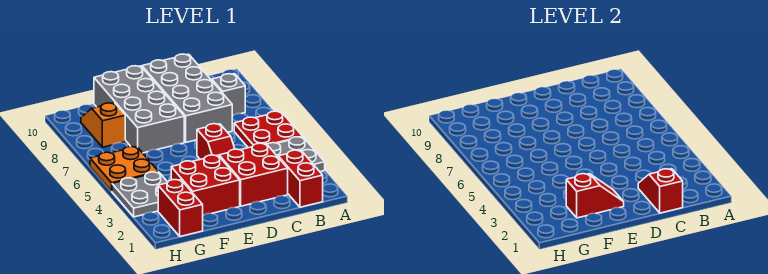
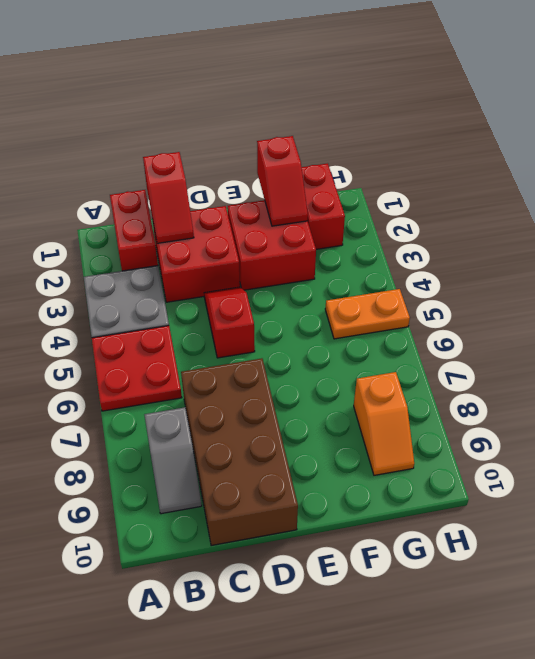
grey 2x4 brick [142,54,232,142] -> brown 2x4 brick [181,358,298,546]
red 1x2 slope [566,174,624,218] -> red 1x2 slope turned to [257,136,308,226]
grey 2x4 brick [94,66,184,153] -> none
grey 2x2 plate [112,172,168,217] -> none
orange 2x2 plate [90,146,158,191] -> orange 1x2 plate [325,289,410,339]

